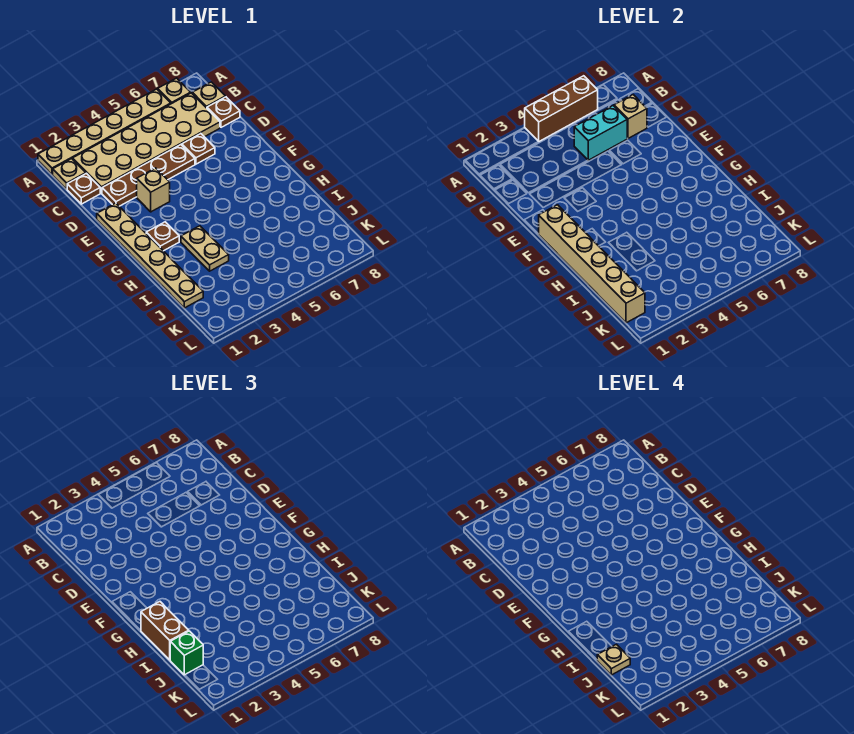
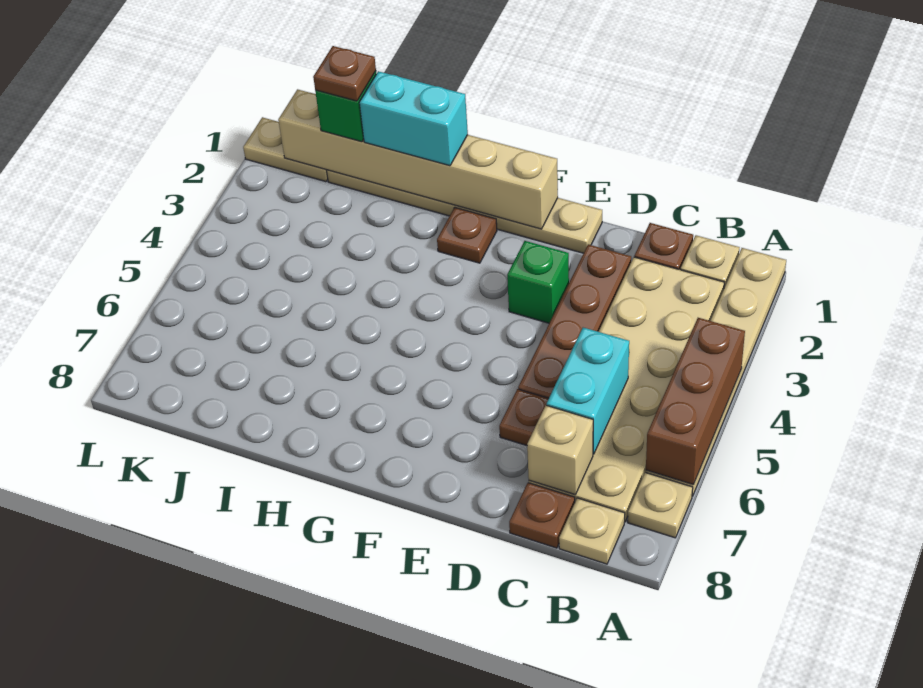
tan 1x1 brick [137,168,170,212] -> green 1x1 brick [507,241,569,323]
brown 1x2 brick [141,602,189,660] -> cyan 1x2 brick [360,71,468,166]
tan 1x2 plate [181,226,229,271] -> tan 1x2 plate moved to [243,117,328,182]
tan 1x1 plate [597,644,630,675] -> brown 1x1 plate [313,46,376,101]

